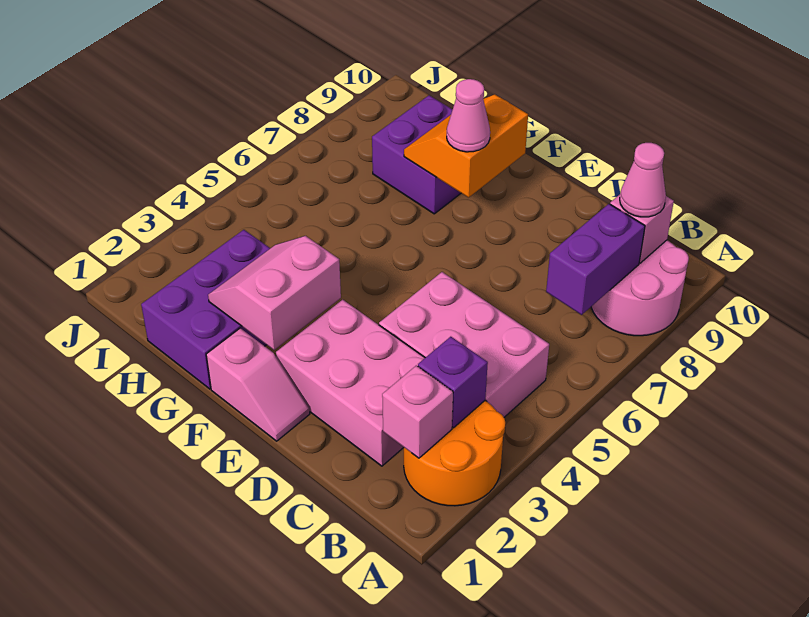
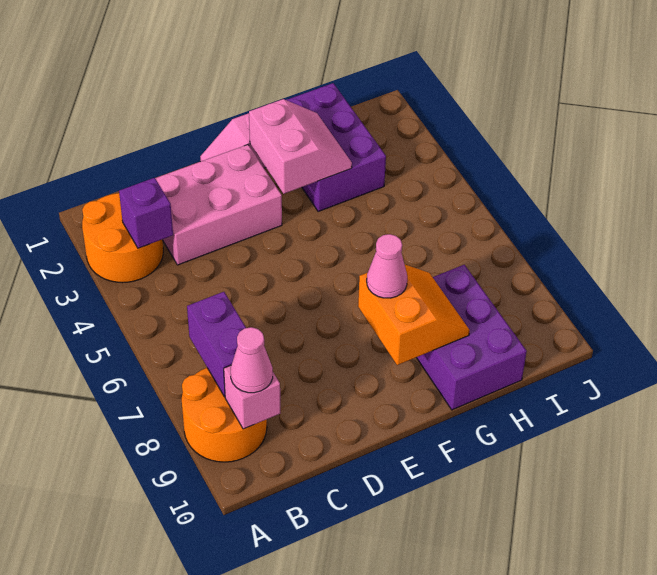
pink 2x2 round brick [591,240,689,336] -> orange 2x2 round brick [182,368,267,462]
pink 1x1 brick [382,366,453,458] -> none
pink 2x3 brick [379,272,549,417] -> none
purple 2x2 brick [372,95,461,214] -> purple 2x3 brick [416,265,527,410]

